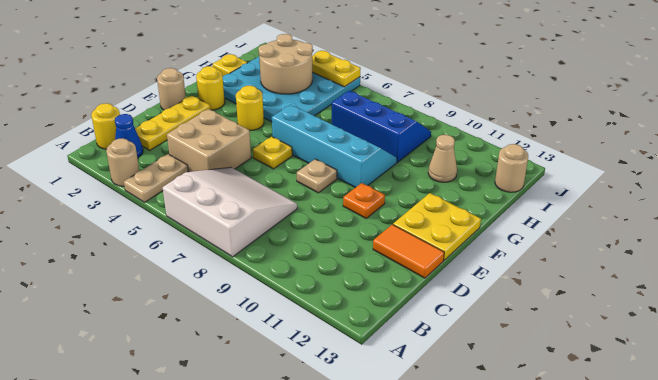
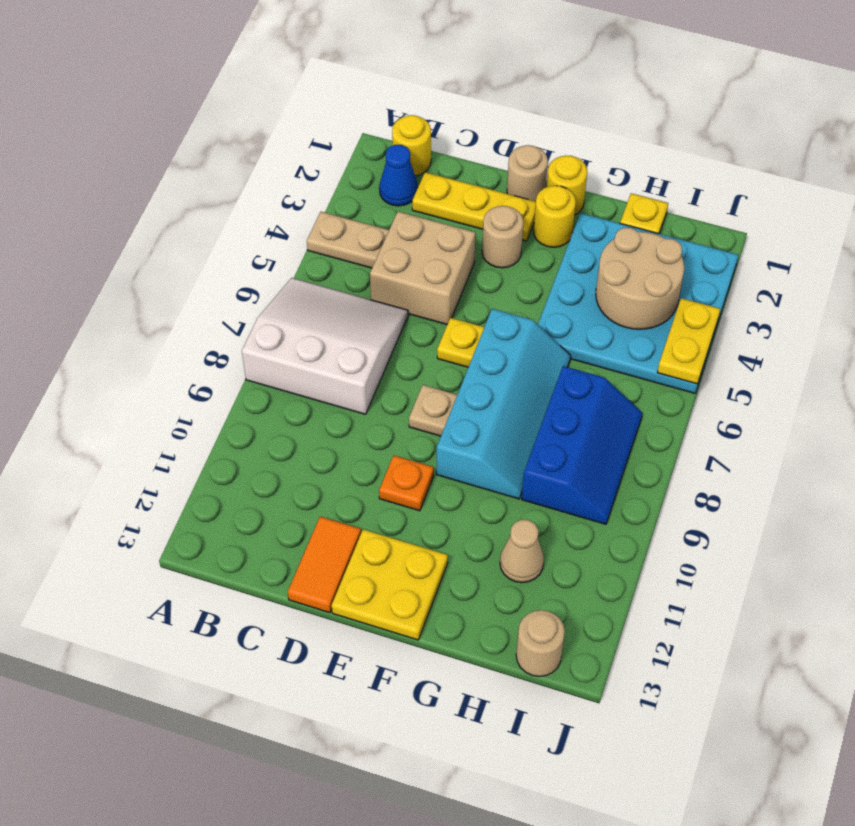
tan 1x1 round brick [106,138,139,186] -> tan 1x1 round brick moved to [482,206,523,268]
white 3x3 slope [162,167,297,257] -> white 3x3 slope turned to [242,278,408,414]
yellow 1x1 round brick [236,86,264,130] -> yellow 1x1 round brick moved to [547,156,587,215]

